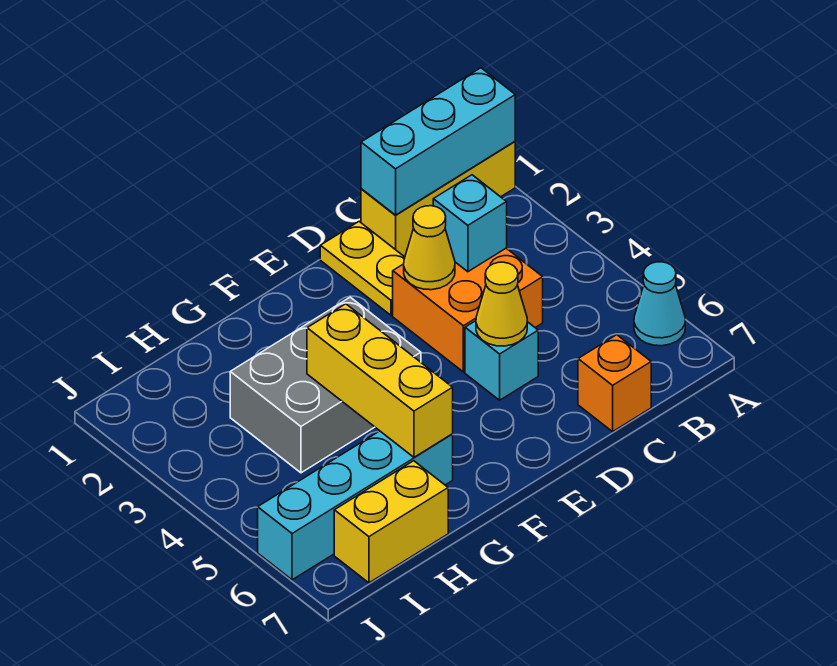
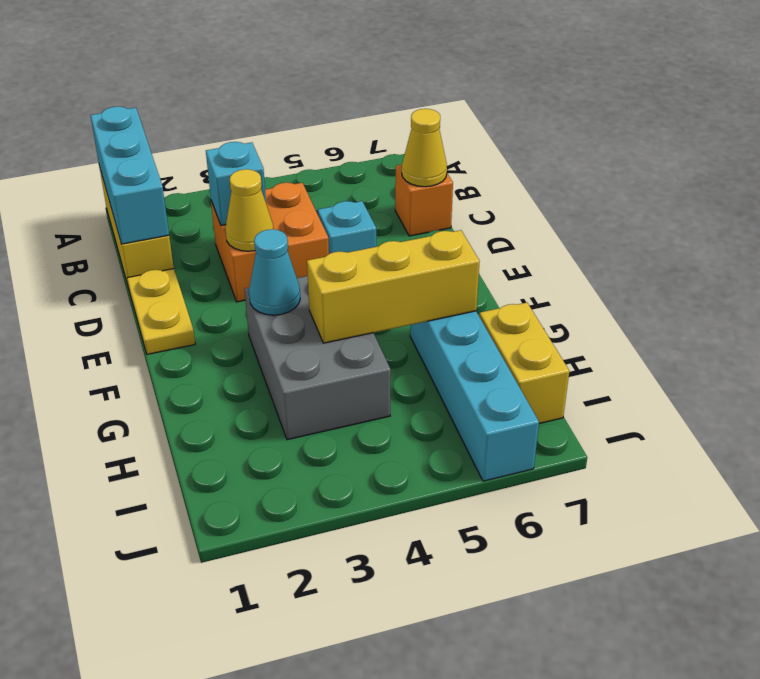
cyan 1x1 cone [634,262,685,346] -> cyan 1x1 cone moved to [249,229,300,315]
yellow 1x2 plate [320,222,405,315] -> yellow 1x2 plate turned to [127,269,195,354]
yellow 1x1 cone [476,262,527,346] -> yellow 1x1 cone moved to [402,109,447,187]

